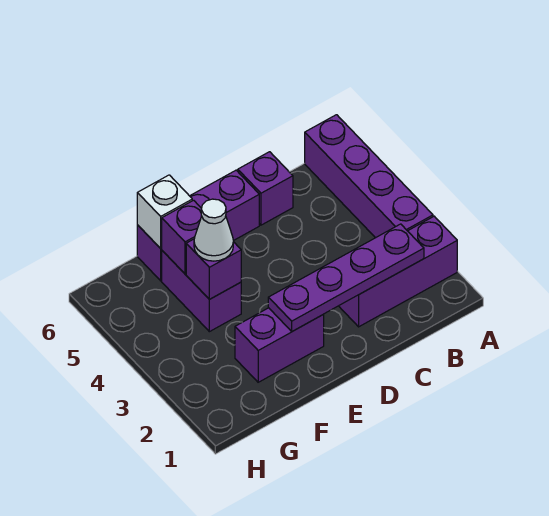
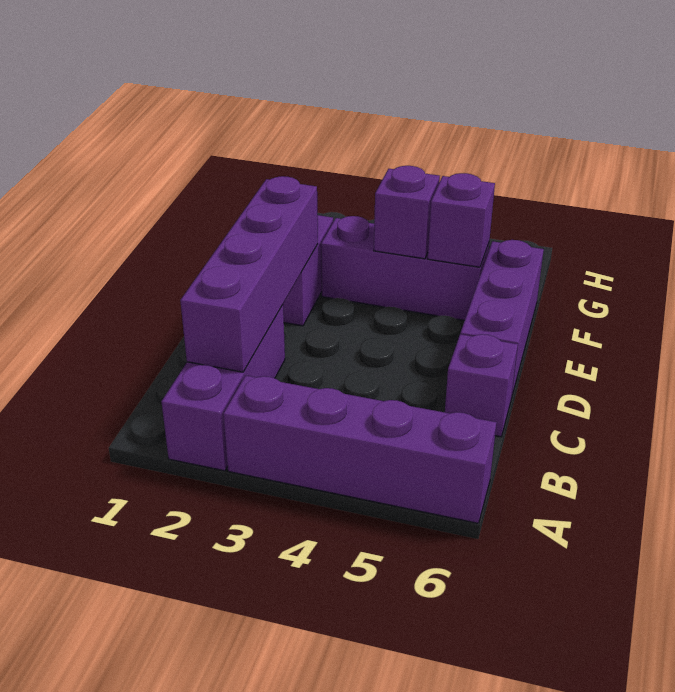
purple 1x4 plate [268,224,424,331] -> purple 1x4 brick [180,176,318,372]
purple 1x2 brick [162,251,241,332] -> purple 1x3 brick [321,216,489,320]
white 1x1 cone [194,199,233,261] -> none
white 1x1 brick [137,175,192,248] -> none

